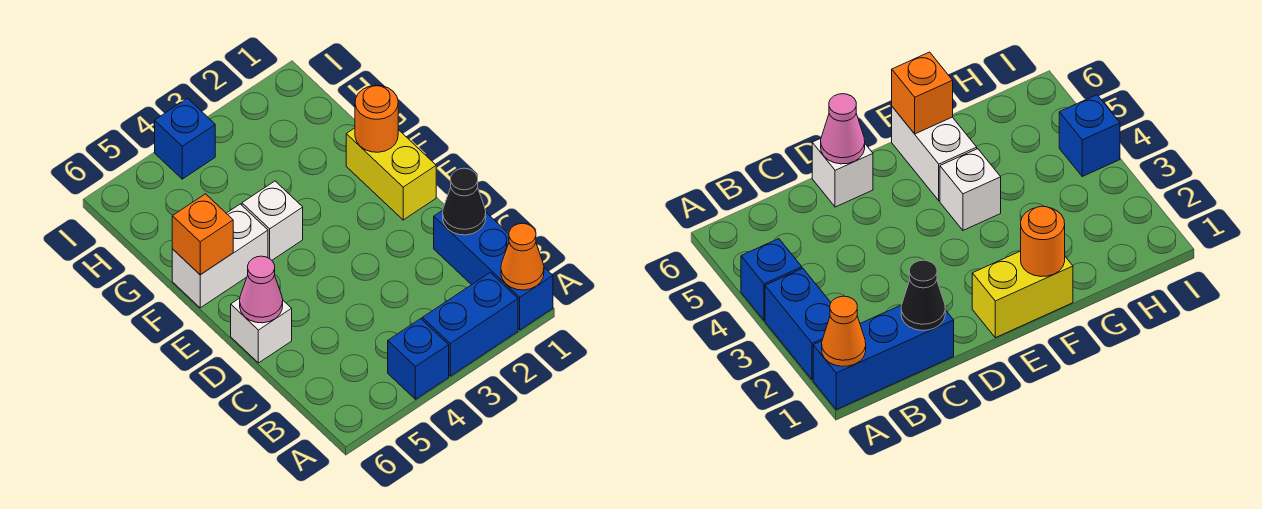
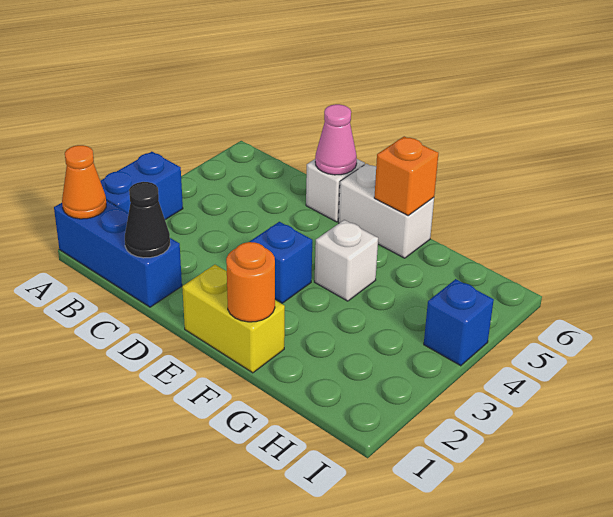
blue 1x1 brick [388,319,449,399] -> blue 1x1 brick moved to [250,222,312,303]
white 1x2 brick [172,204,268,308] -> white 1x2 brick turned to [338,164,434,258]

